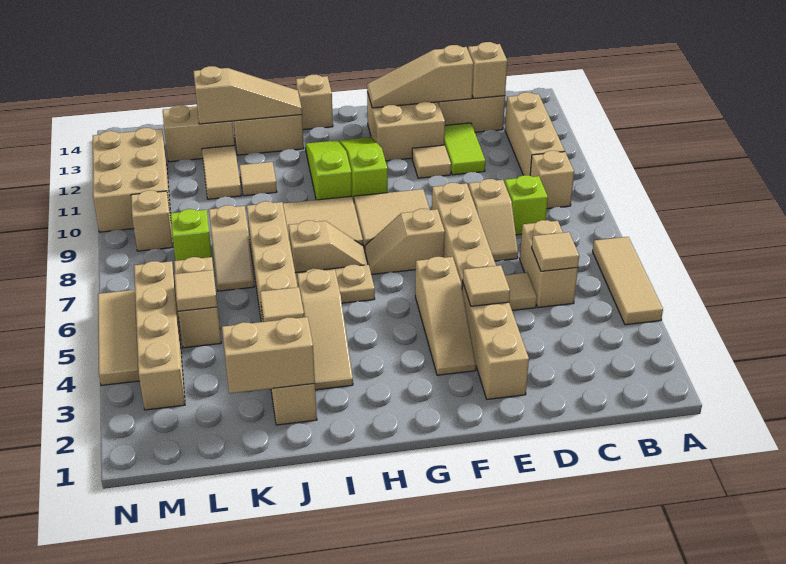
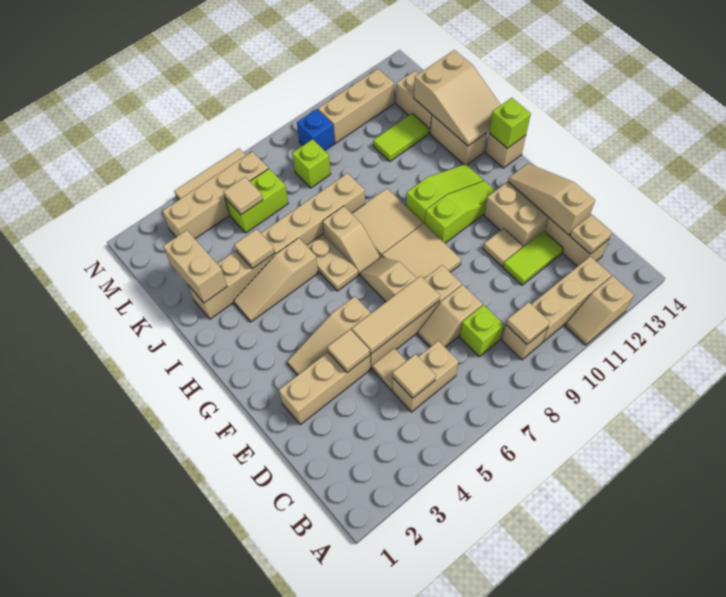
tan 1x3 tile [593,237,663,325] -> tan 1x3 tile moved to [352,276,440,354]
tan 1x1 brick [468,42,507,99] -> tan 1x1 plate [570,214,612,254]
none -> lime 1x1 brick [489,98,531,148]
tan 1x3 slope [193,66,302,124] -> tan 2x3 slope [414,50,501,146]
tan 1x1 tile [239,162,277,196] -> tan 1x1 tile moved to [506,302,550,344]
tan 1x2 slope [209,205,254,291] -> tan 1x2 slope moved to [565,276,634,345]
tan 1x2 tile [202,145,241,199] -> lime 1x2 tile [373,113,429,161]
tan 1x2 brick [174,257,221,348] -> lime 1x2 brick [225,169,288,233]
tan 1x1 brick [131,190,173,251] -> blue 1x1 brick [297,109,334,151]
tan 2x3 brick [93,128,171,232] -> tan 1x3 brick [318,69,394,143]

